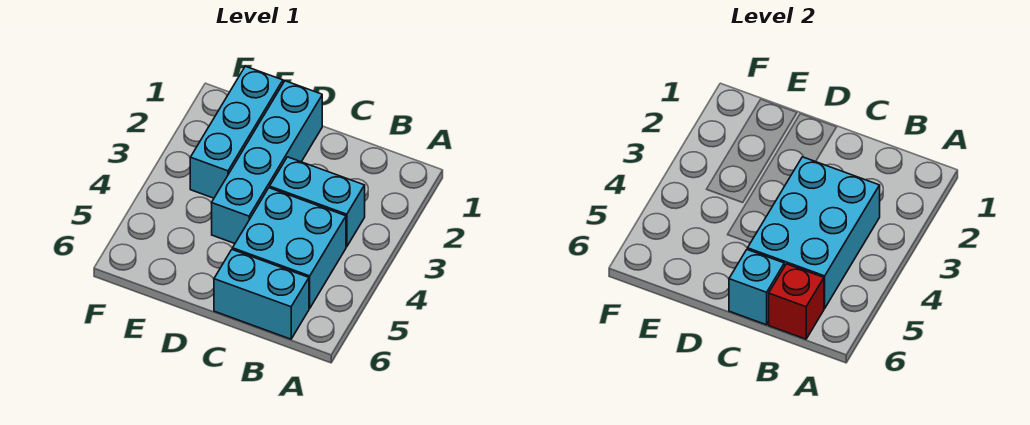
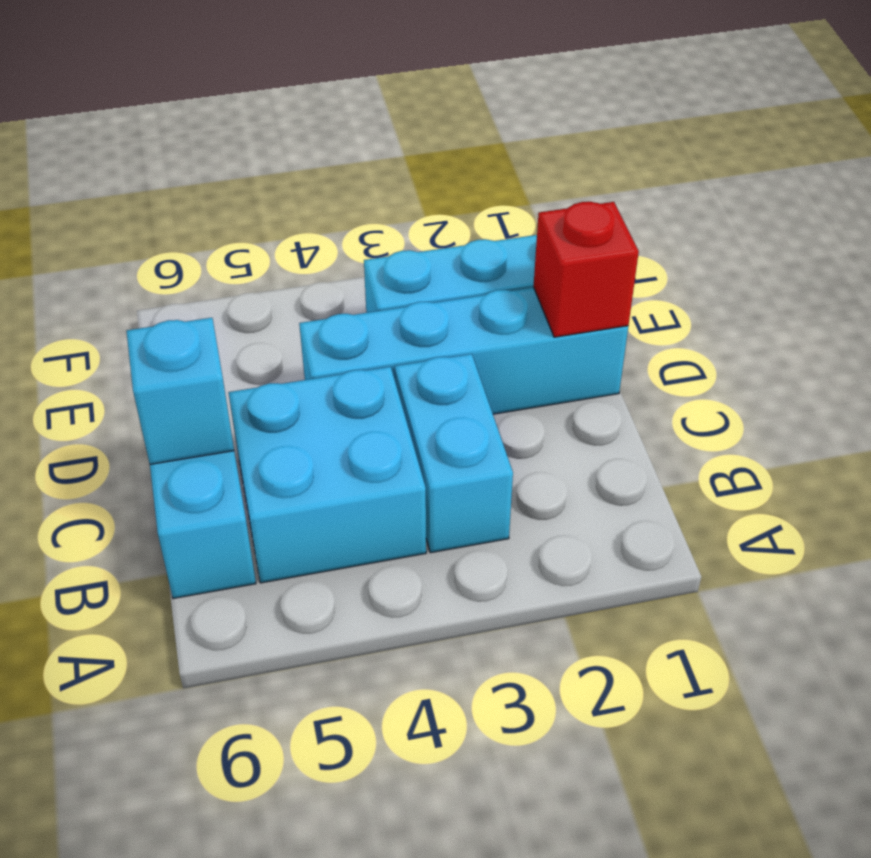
cyan 2x3 brick [748,157,880,308] -> none
red 1x1 brick [769,264,824,339] -> red 1x1 brick moved to [534,202,639,337]

